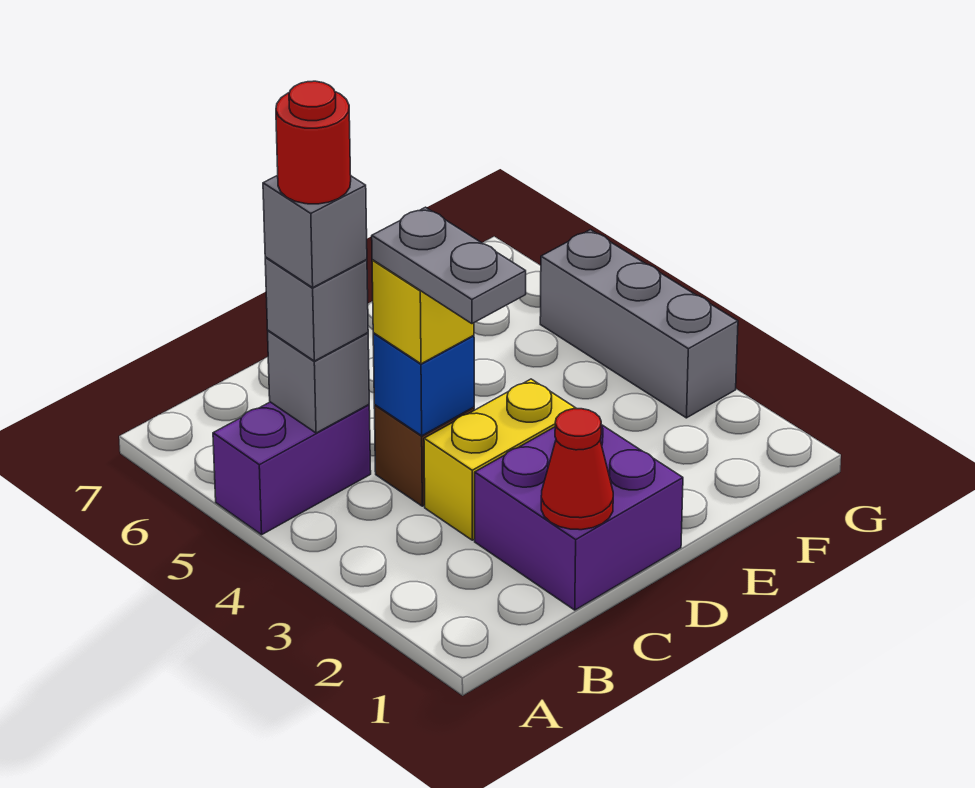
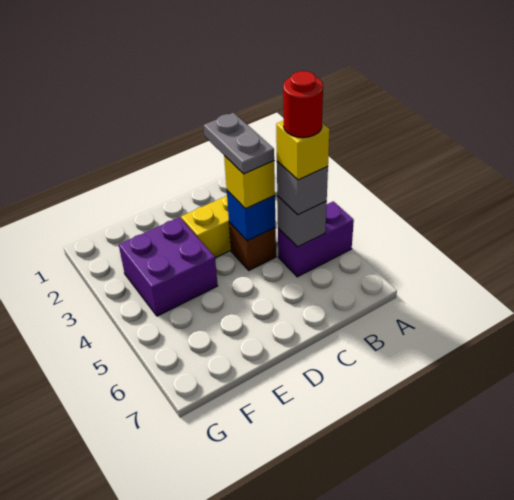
grey 1x1 brick [263,175,367,288] -> yellow 1x1 brick [276,121,330,180]
purple 2x2 brick [475,425,683,610] -> purple 2x2 brick moved to [119,217,218,316]
red 1x1 cone [541,409,613,530] -> none
grey 1x3 brick [540,230,738,418] -> none

